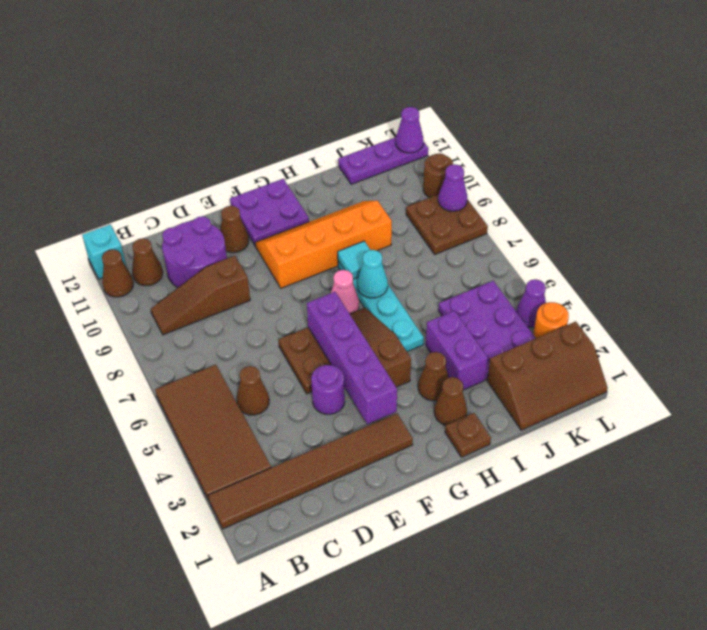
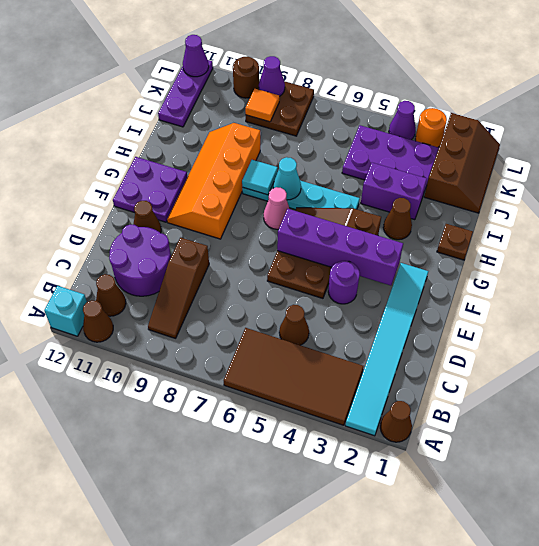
brown 1x6 tile [208,414,413,529] -> cyan 1x6 tile [345,263,428,436]
brown 1x1 cone [434,377,467,425] -> brown 1x1 cone moved to [380,401,412,442]
none -> orange 1x1 tile [245,89,279,122]

